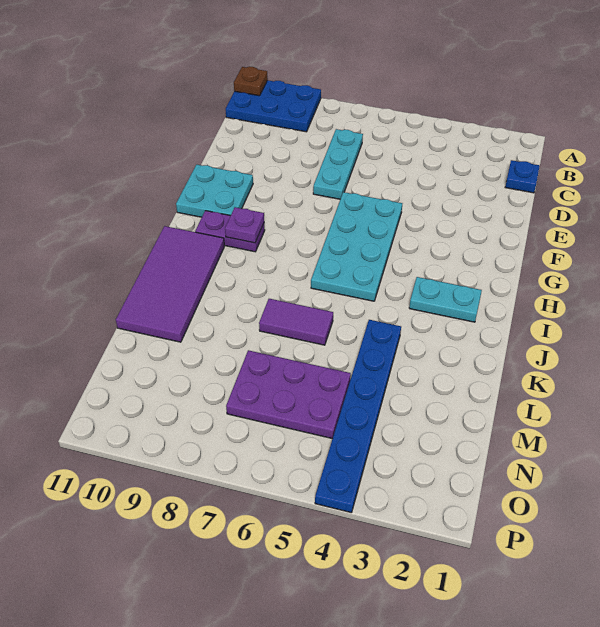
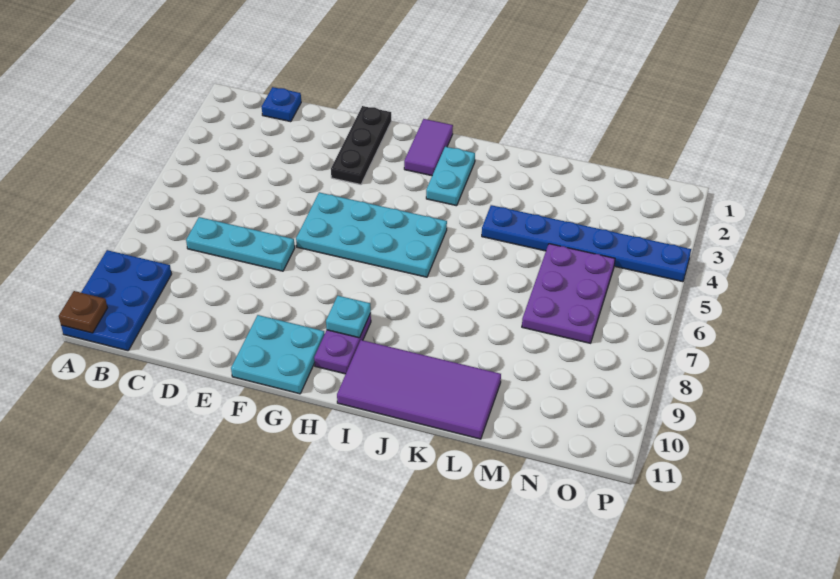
none -> black 1x3 plate [331,106,391,184]
purple 1x1 plate [225,207,264,243] -> cyan 1x1 plate [326,296,371,338]
purple 1x2 tile [259,299,333,345] -> purple 1x2 tile moved to [404,119,453,176]

